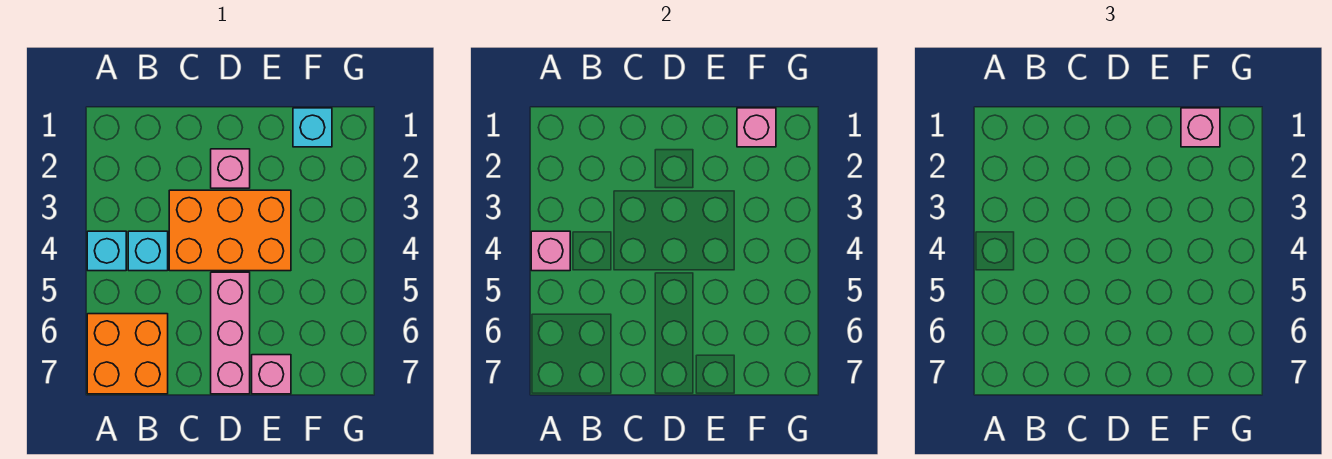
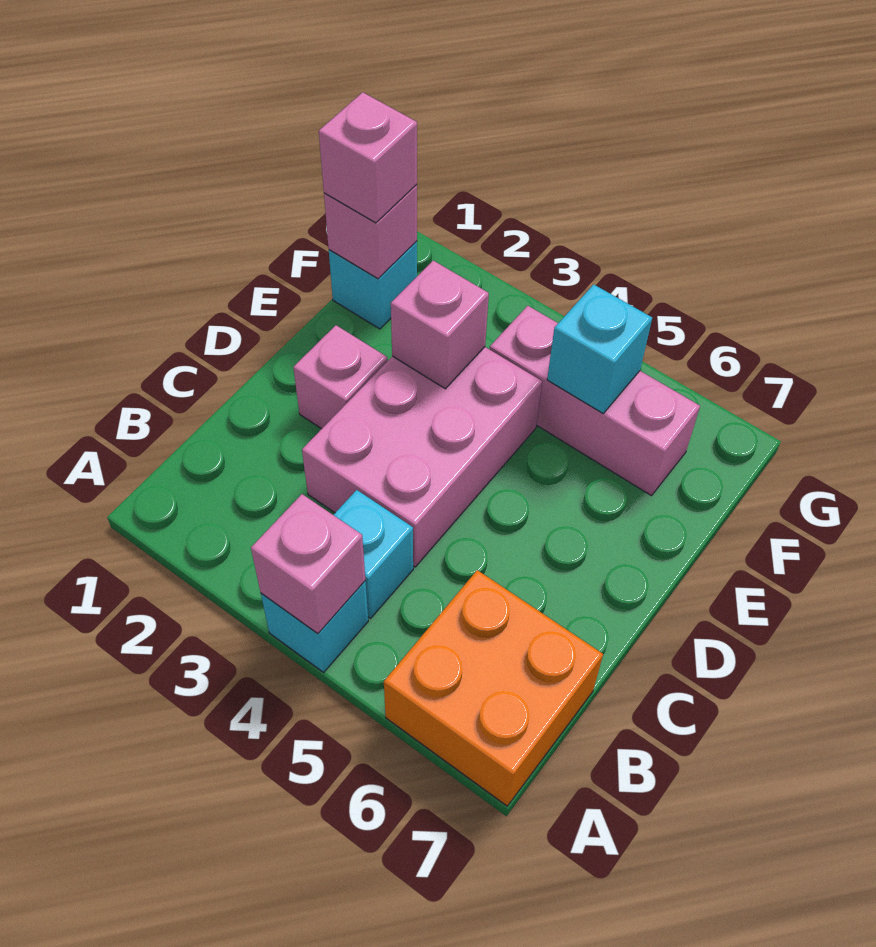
orange 2x3 brick [169,190,291,271] -> pink 2x3 brick [302,347,542,567]
pink 1x3 brick [211,272,250,394] -> pink 1x3 brick moved to [490,306,700,496]
pink 1x1 brick [252,355,291,394] -> pink 1x1 brick moved to [391,261,489,389]
none -> cyan 1x1 brick [547,284,652,413]

